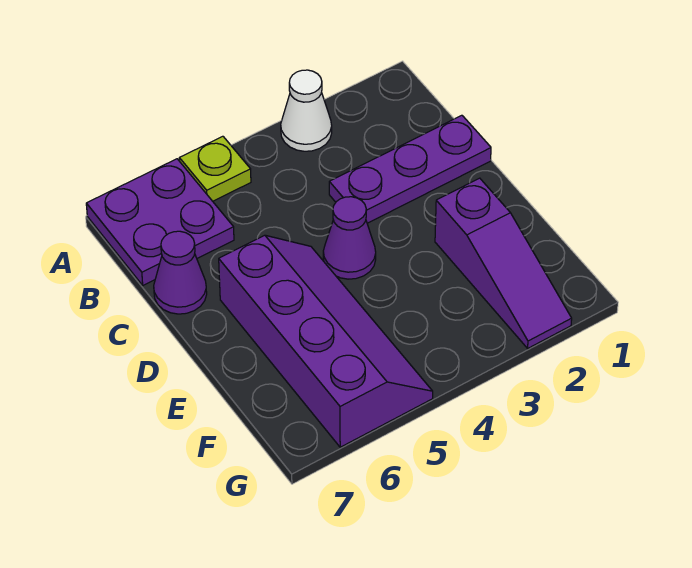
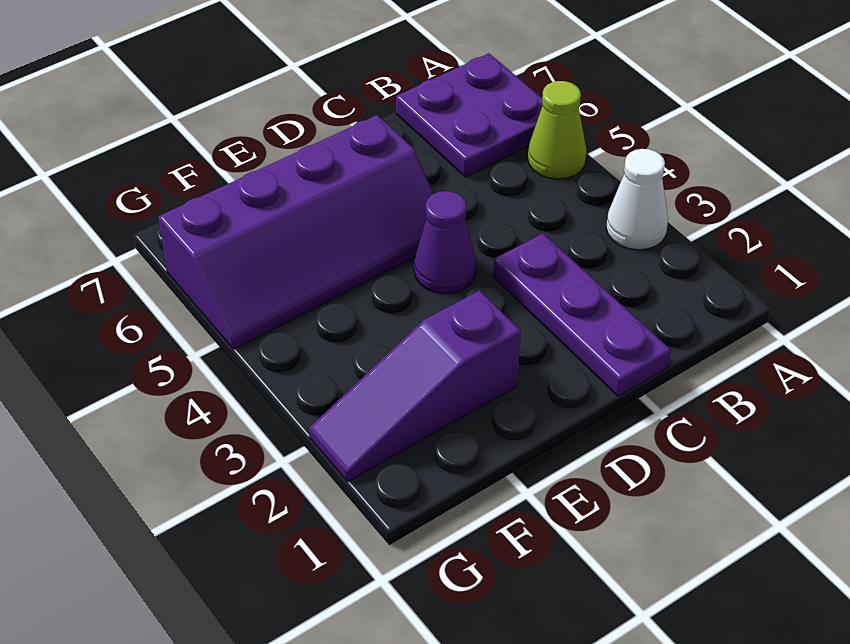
lime 1x1 plate [179,136,251,201] -> lime 1x1 cone [528,81,587,179]
purple 1x1 cone [154,231,207,314] -> none

